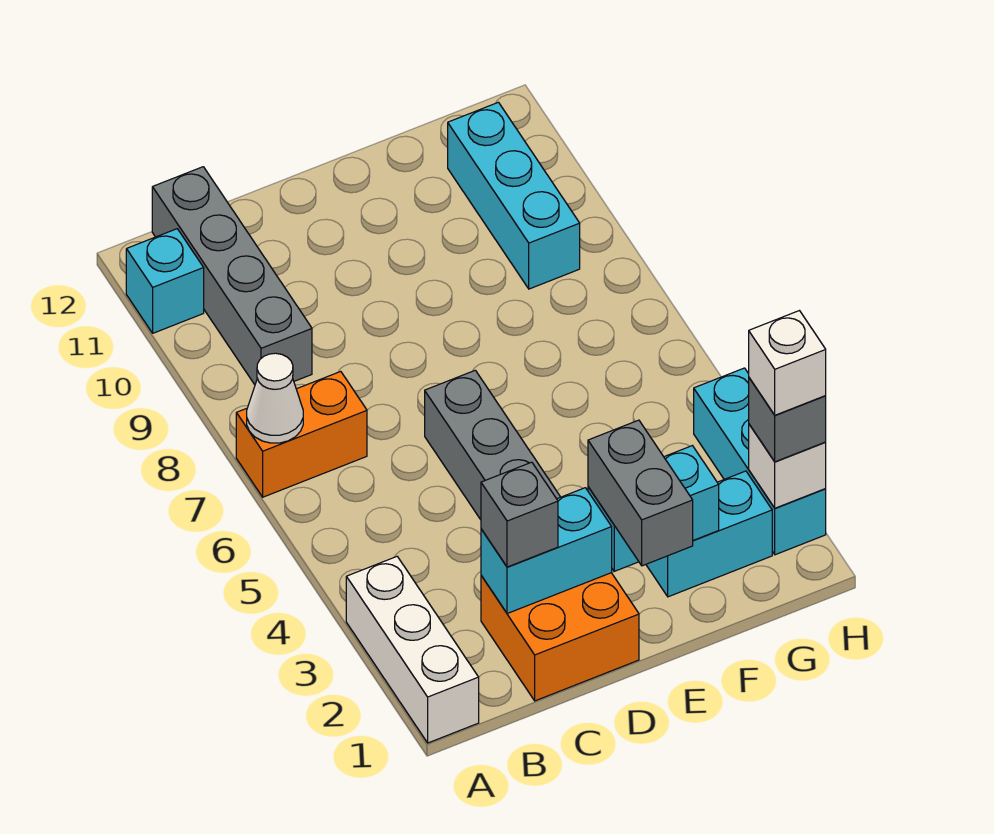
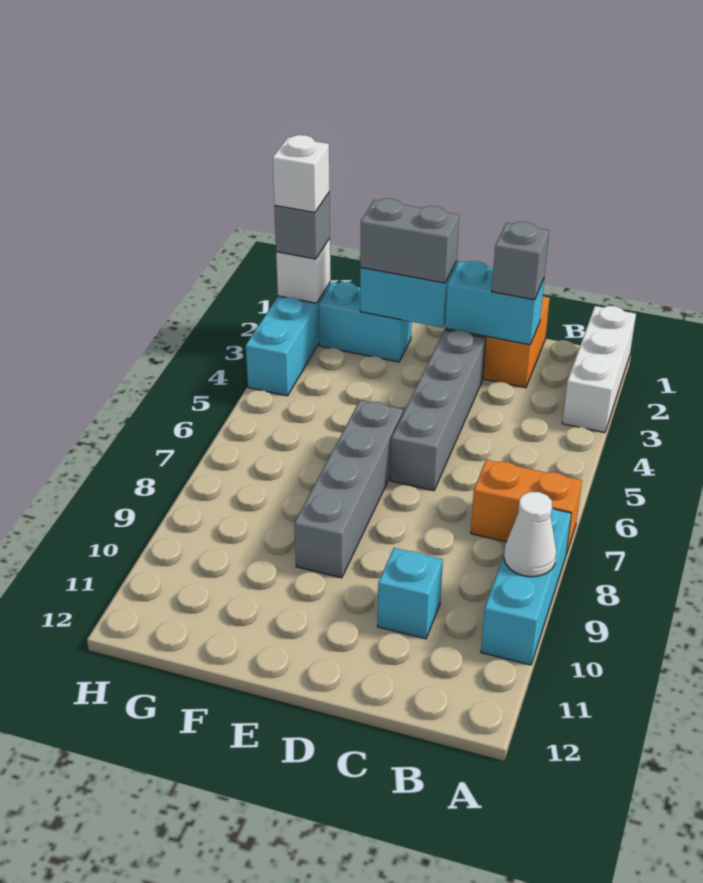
white 1x1 cone [247,353,303,443] -> white 1x1 cone moved to [504,492,556,577]
cyan 1x1 brick [126,229,204,333] -> cyan 1x1 brick moved to [378,548,443,639]
grey 1x4 brick [152,167,312,385] -> grey 1x4 brick moved to [294,400,403,578]
grey 1x2 brick [588,420,693,566] -> grey 1x2 brick turned to [360,199,459,283]
cyan 1x3 brick [448,102,580,289] -> cyan 1x3 brick moved to [481,508,571,665]

